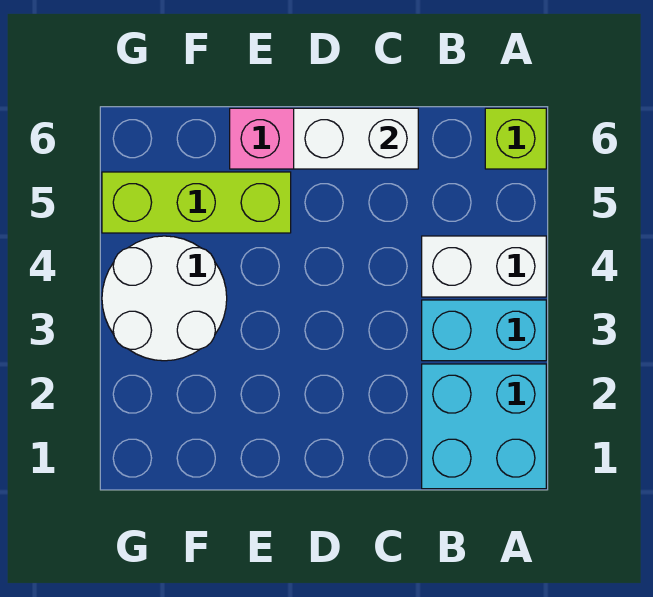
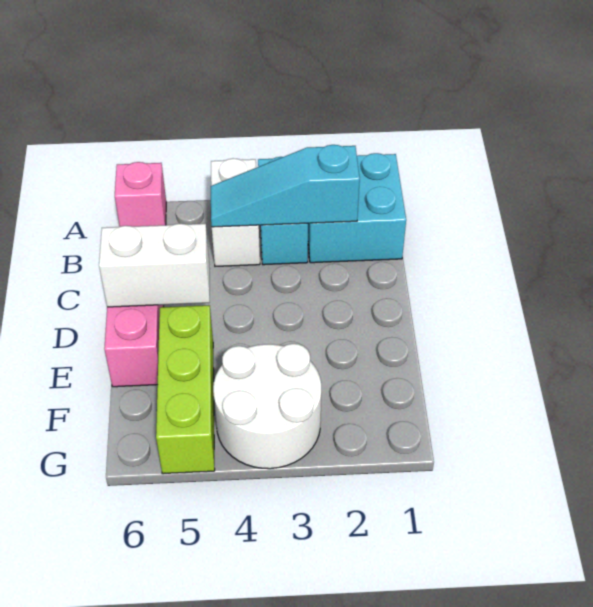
lime 1x1 brick [485,108,546,169] -> pink 1x1 brick [115,162,166,227]
none -> cyan 1x3 slope [211,145,360,227]
white 1x2 brick [294,108,418,169] -> white 1x2 brick turned to [99,224,210,307]

